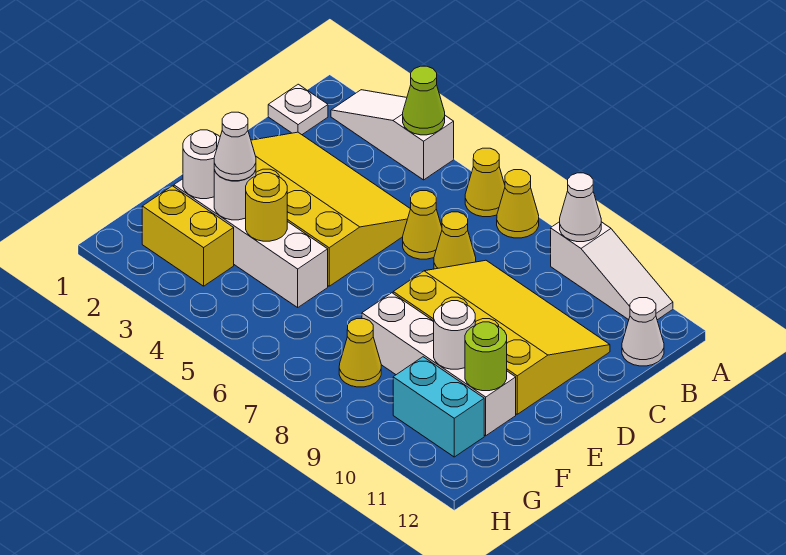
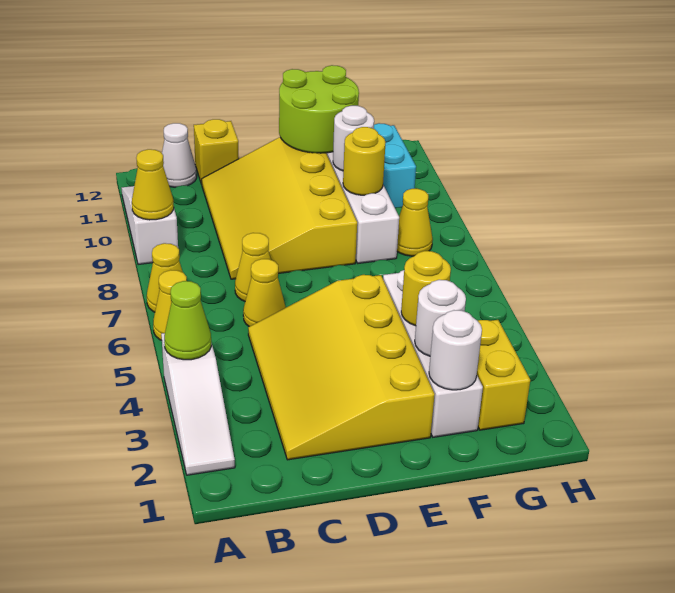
white 1x1 cone [560,173,601,242] -> yellow 1x1 cone [132,149,174,220]
white 1x1 plate [268,84,328,135] -> none
none -> yellow 1x1 brick [194,119,239,183]
white 1x1 cone [214,112,256,181] -> none
none -> yellow 1x1 round brick [343,127,385,195]
lime 1x1 round brick [465,322,507,391] -> lime 2x2 round brick [279,65,359,153]

